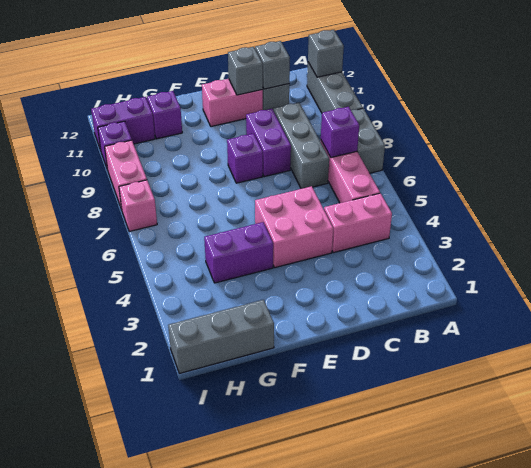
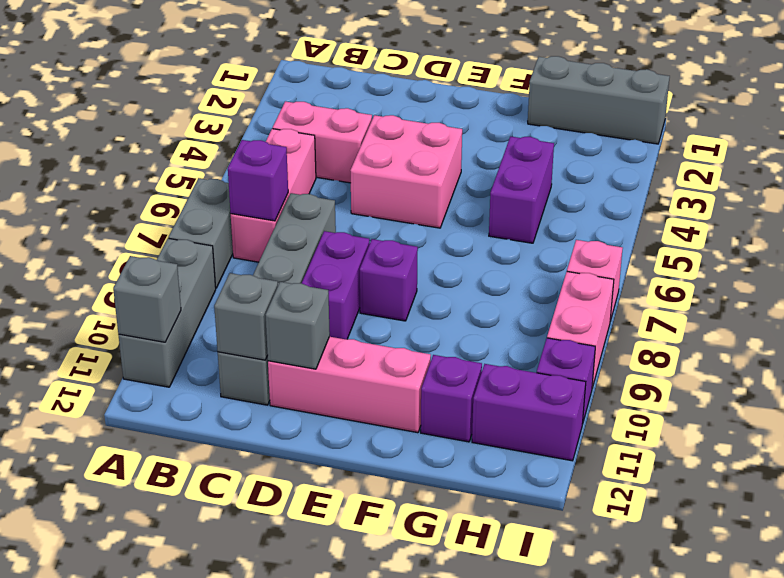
pink 1x2 brick [202,79,263,127] -> pink 1x3 brick [268,337,431,433]
purple 1x2 brick [204,222,273,283] -> purple 1x2 brick turned to [489,136,554,243]

